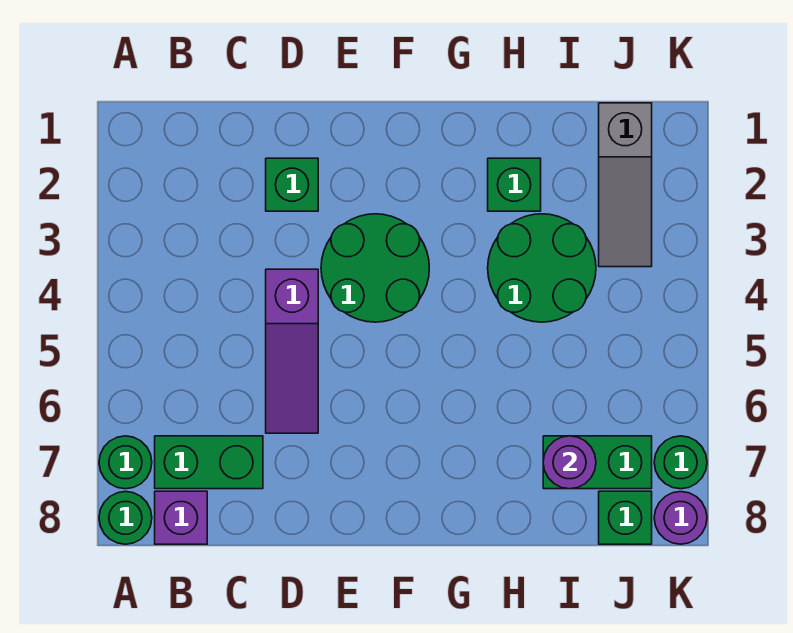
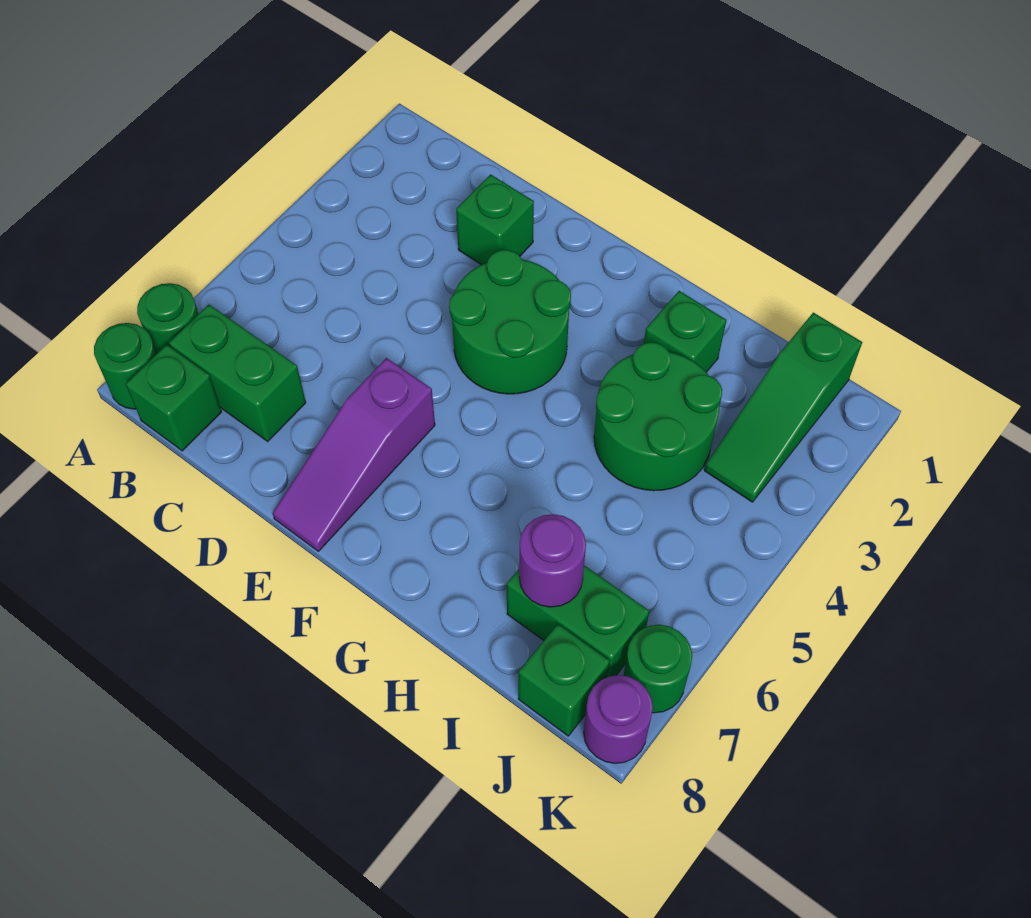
purple 1x1 brick [155,491,207,544] -> green 1x1 brick [126,345,222,451]
purple 1x3 slope [266,269,318,433] -> purple 1x3 slope moved to [273,358,435,551]
grey 1x3 slope [599,103,652,267] -> green 1x3 slope [704,313,862,502]

